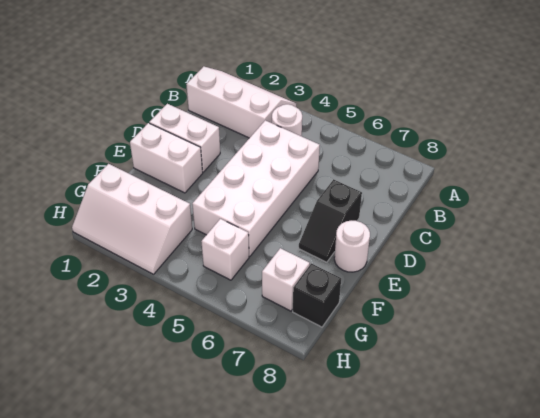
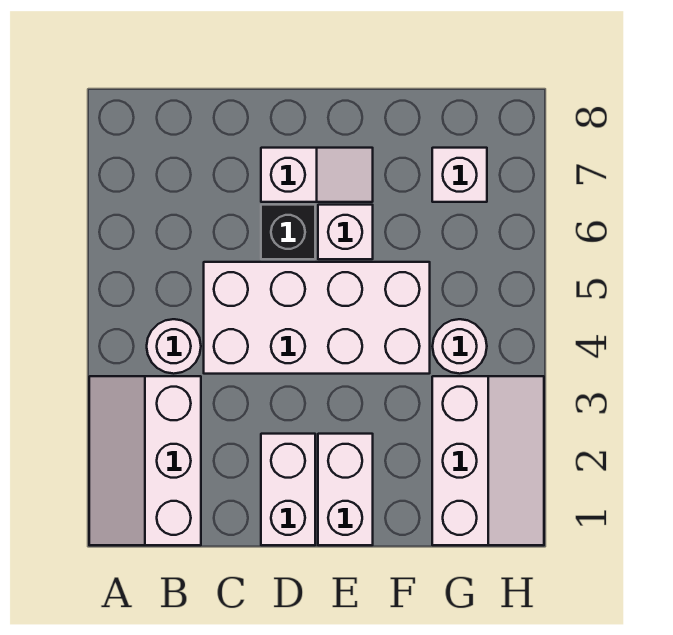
black 1x2 slope [299,179,362,262] -> white 1x2 slope [261,148,373,202]
white 1x1 round brick [334,221,370,272] -> white 1x1 round brick moved to [432,319,487,374]
white 1x1 brick [201,219,249,280] -> white 1x1 brick moved to [318,205,373,259]
black 1x1 brick [293,263,341,327] -> black 1x1 brick moved to [261,205,315,259]

